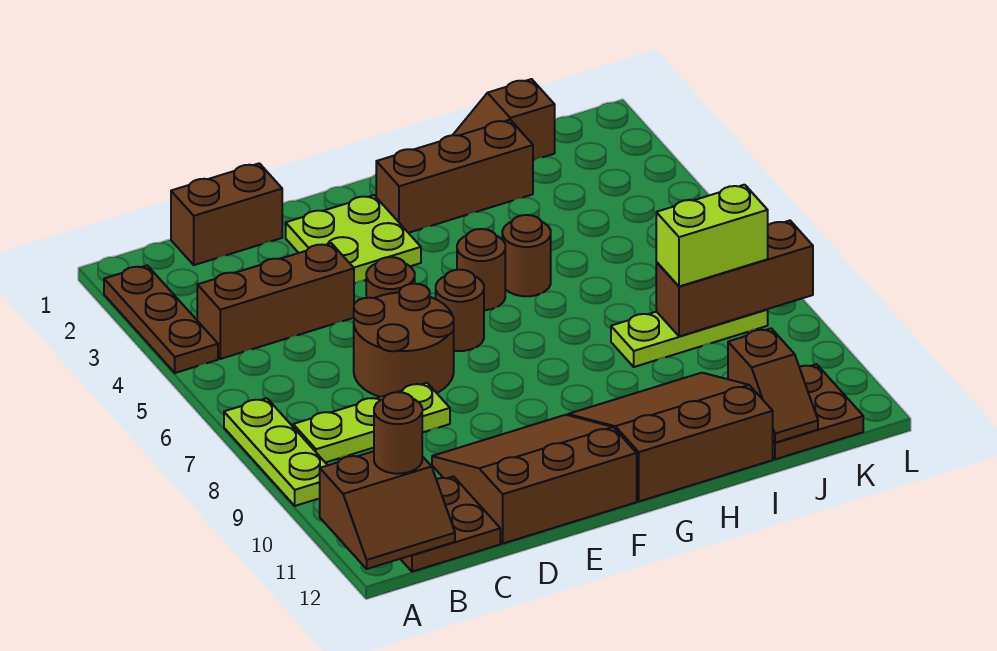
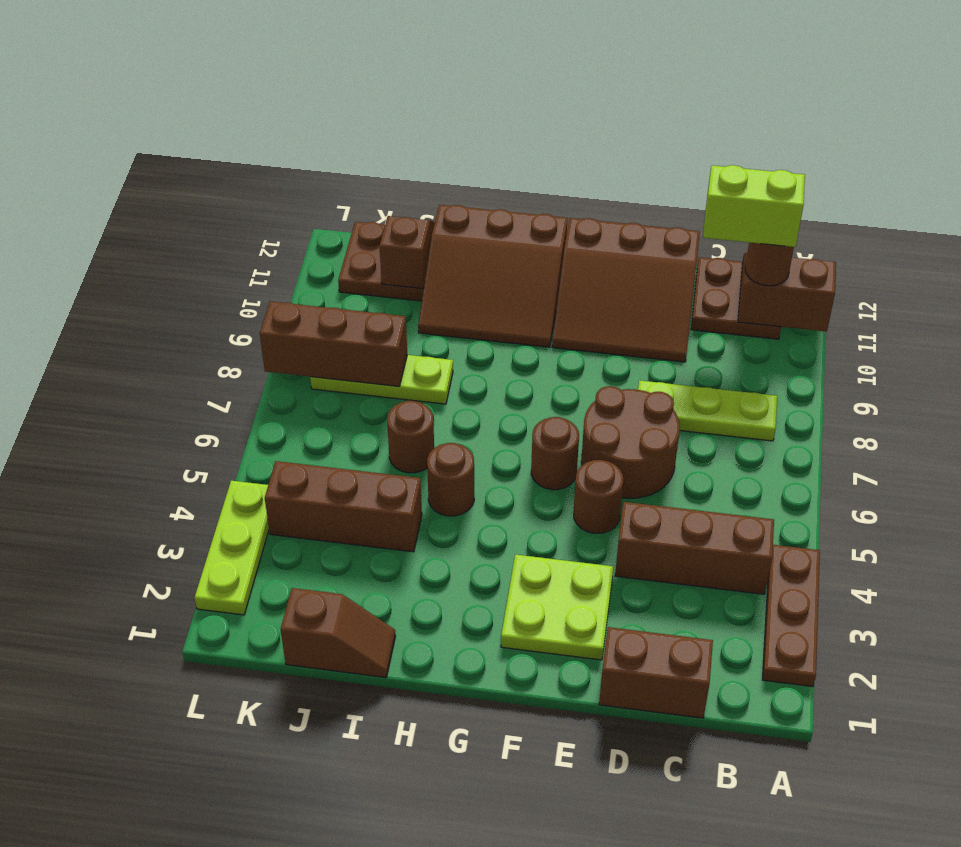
lime 1x3 plate [224,398,328,506] -> lime 1x3 plate moved to [195,481,269,615]
brown 1x3 brick [376,120,533,233] -> brown 1x3 brick moved to [265,461,422,552]
brown 1x1 round brick [457,229,505,310] -> brown 1x1 round brick moved to [387,400,434,473]
lime 1x2 brick [656,185,768,286] -> lime 1x2 brick moved to [703,165,805,247]

